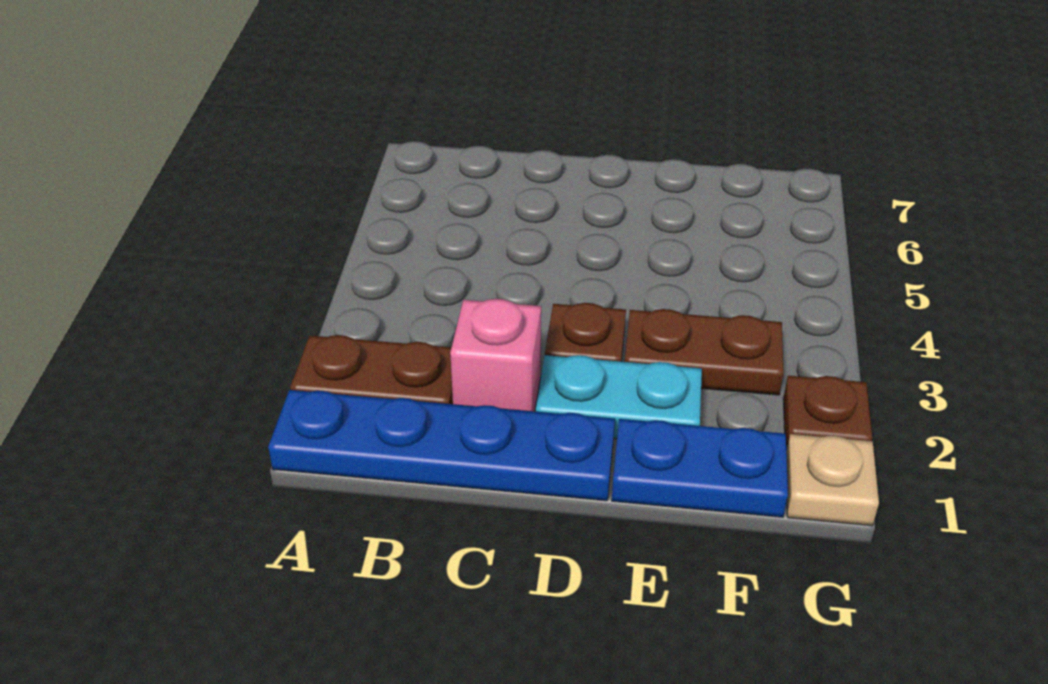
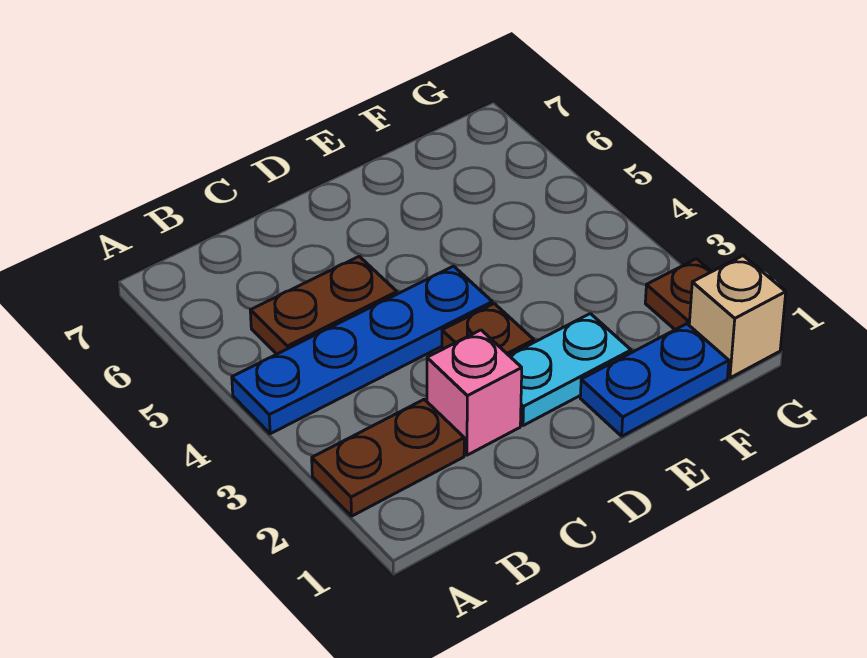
blue 1x4 plate [268,390,615,501] -> blue 1x4 plate moved to [232,266,492,434]
brown 1x2 plate [625,309,784,395] -> brown 1x2 plate moved to [250,256,397,354]
tan 1x1 plate [786,434,879,526] -> tan 1x1 brick [689,256,786,378]

